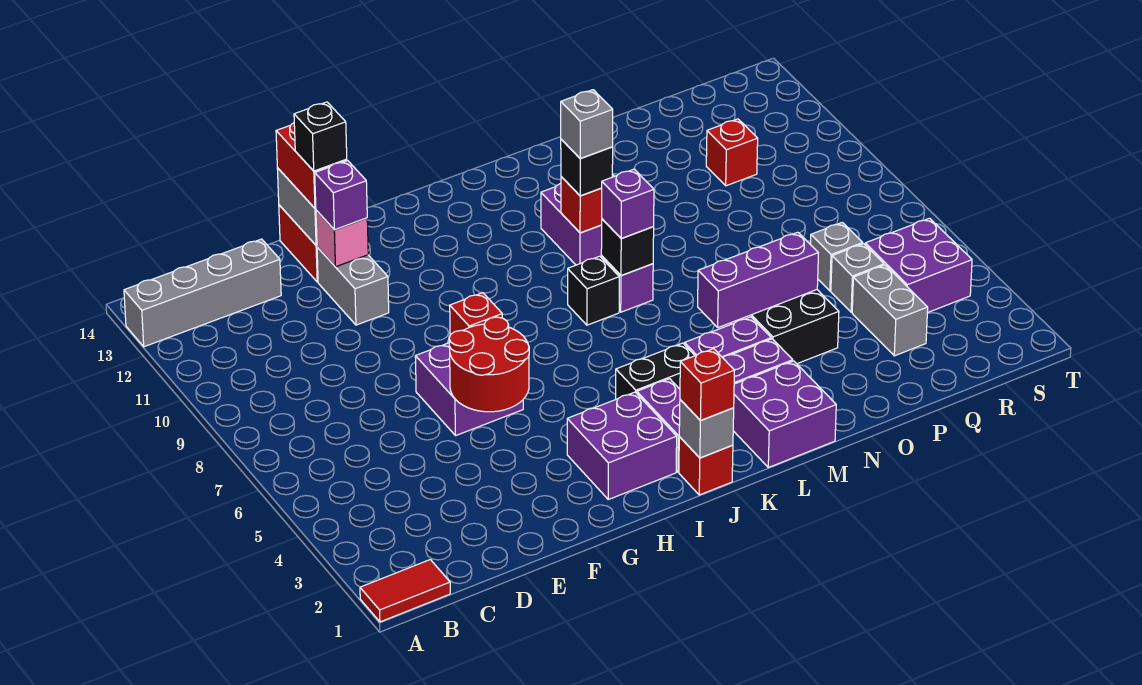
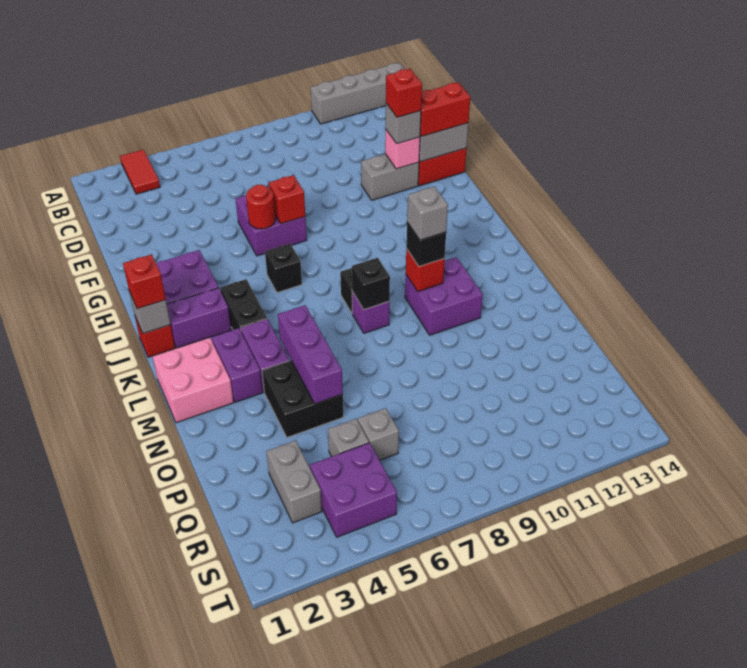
red 1x2 tile [360,560,450,622] -> red 1x2 tile moved to [120,150,160,194]
grey 1x4 brick [124,239,281,347] -> grey 1x4 brick turned to [310,63,404,124]
red 2x2 round brick [449,317,529,412] -> red 1x1 round brick [246,185,275,229]
purple 1x1 brick [315,161,367,230] -> grey 1x1 brick [386,103,421,144]
black 1x1 brick [294,102,347,171] -> black 1x1 brick moved to [265,244,302,293]
purple 2x2 brick [733,361,836,467] -> pink 2x2 brick [153,337,234,423]
purple 1x1 brick [602,169,654,238] -> none
grey 1x2 brick [852,265,928,356] -> grey 1x2 brick turned to [266,440,322,523]
red 1x1 brick [706,119,758,186] -> red 1x1 brick moved to [386,69,422,117]

